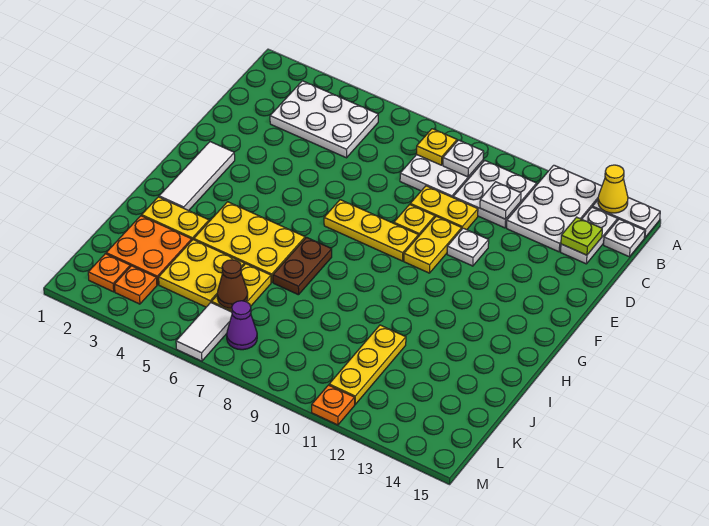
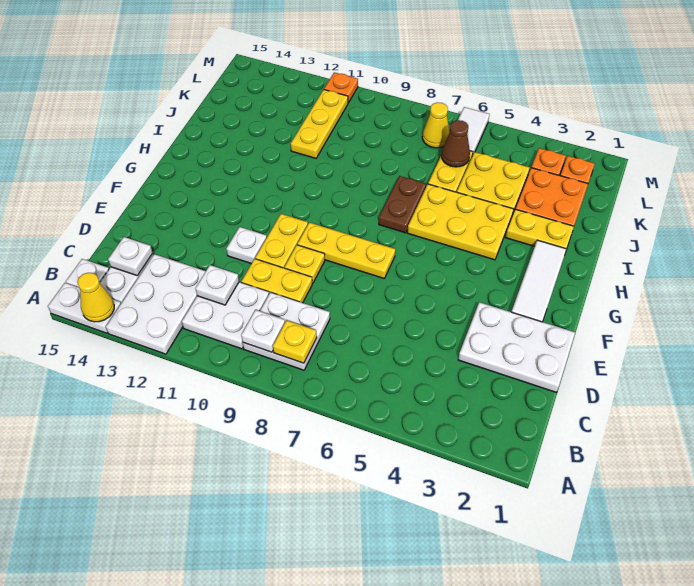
white 2x3 plate [270,81,378,158] -> white 2x3 plate moved to [458,302,575,392]
lime 1x1 plate [561,217,602,255] -> white 1x1 plate [108,237,153,276]
purple 1x1 cone [227,301,257,350] -> yellow 1x1 cone [422,102,450,148]

